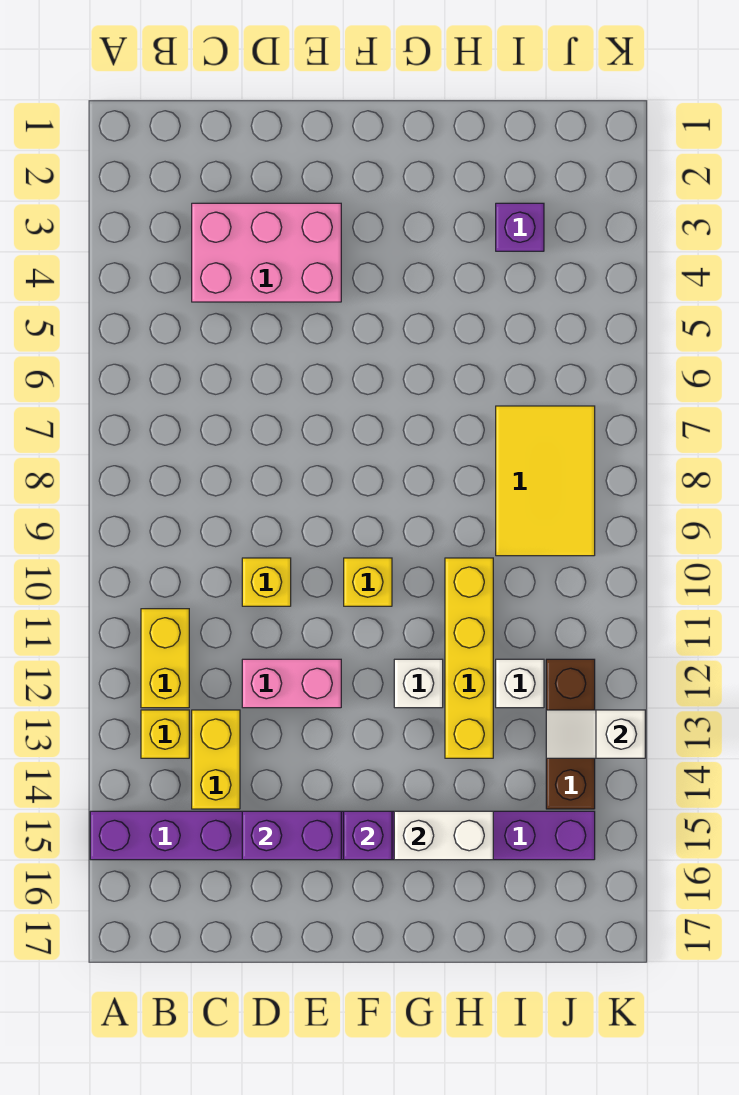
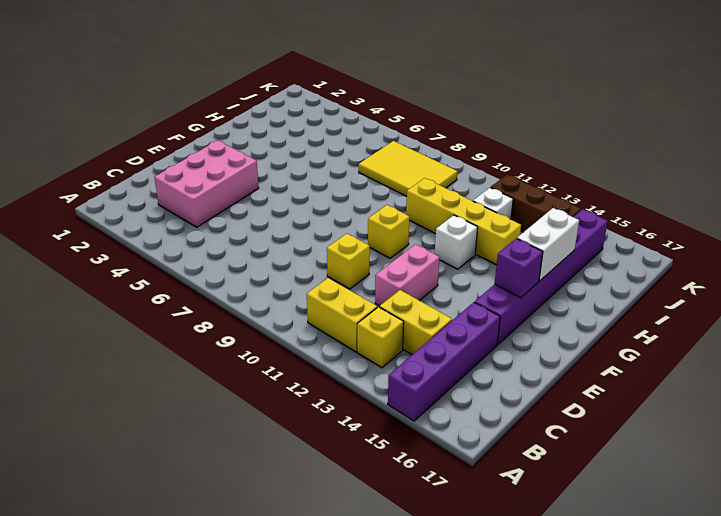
purple 1x2 brick [242,811,341,860] -> none
purple 1x1 brick [496,203,544,251] -> none
white 1x2 slope [546,710,645,758] -> none

